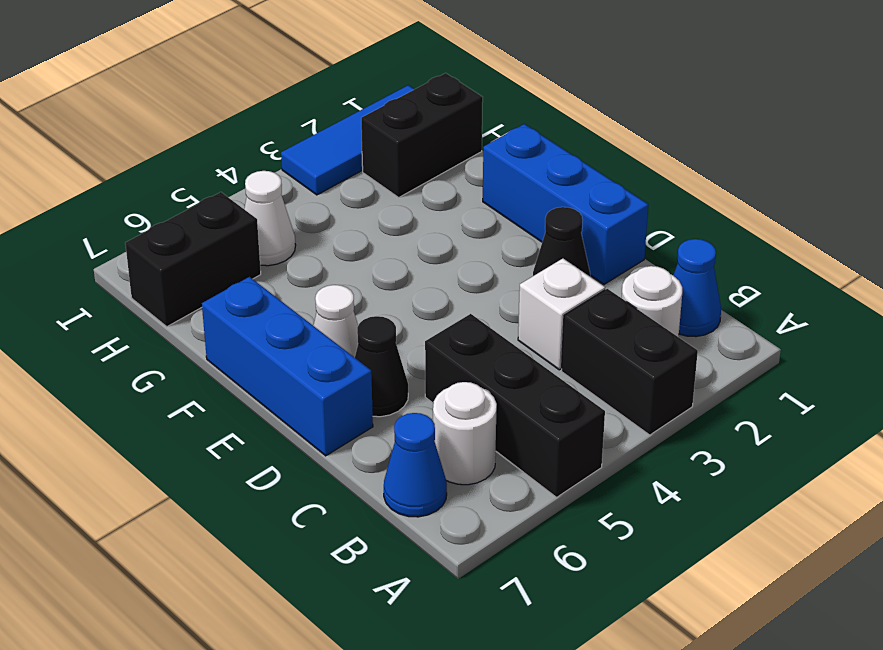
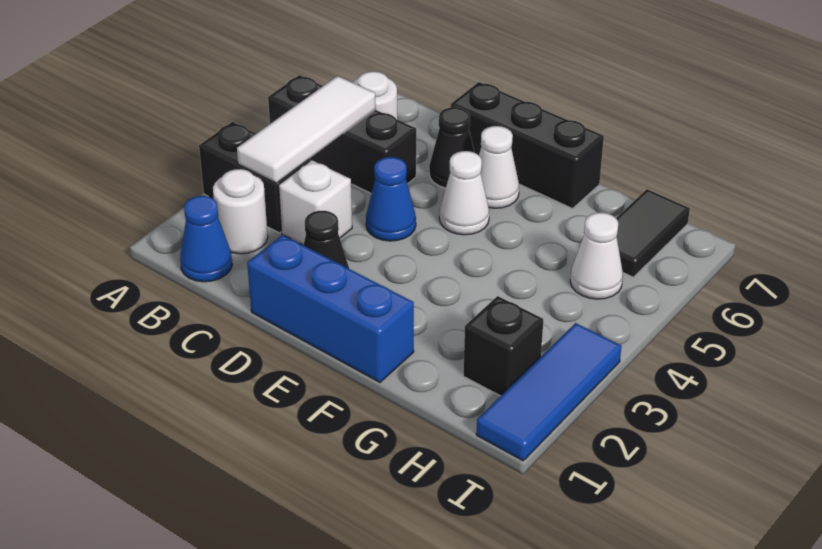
none -> white 1x3 tile [237,76,376,183]
blue 1x1 cone [384,413,447,517] -> blue 1x1 cone moved to [366,157,416,241]
blue 1x3 brick [202,277,373,456] -> black 1x3 brick [451,82,604,208]
none -> white 1x1 cone [439,151,489,235]
black 1x2 brick [361,73,483,197] -> black 1x1 brick [463,296,543,396]
black 1x2 brick [125,192,261,327] -> black 1x2 tile [616,189,690,277]

